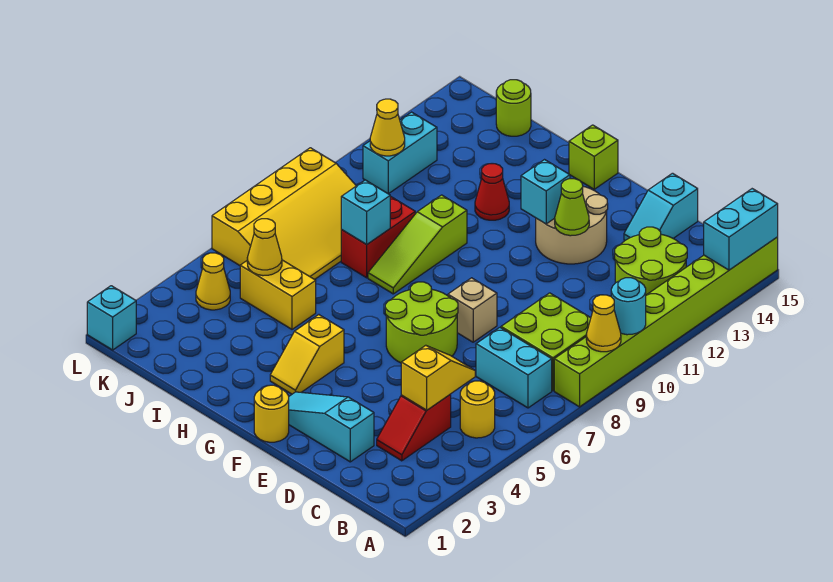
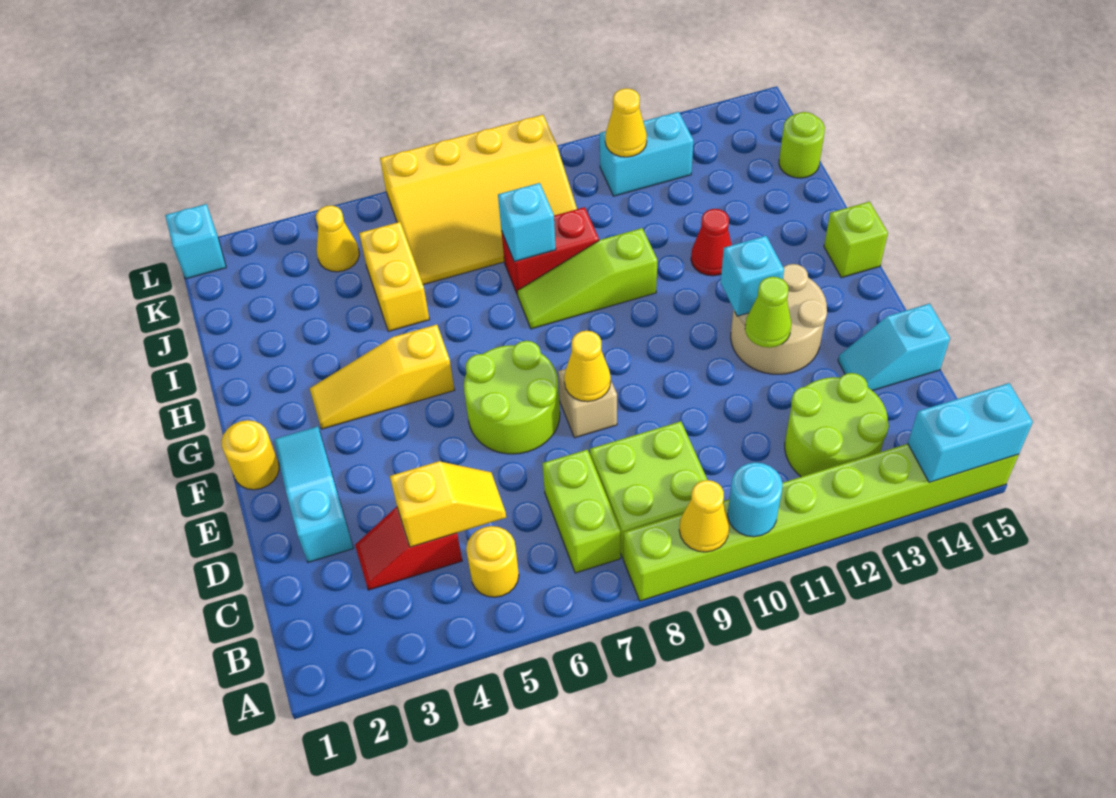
cyan 1x2 brick [476,328,552,408] -> lime 1x2 brick [542,450,620,573]
yellow 1x2 slope [270,315,344,394] -> yellow 1x3 slope [310,325,454,429]
yellow 1x1 cone [247,219,282,276] -> yellow 1x1 cone moved to [564,331,611,402]

